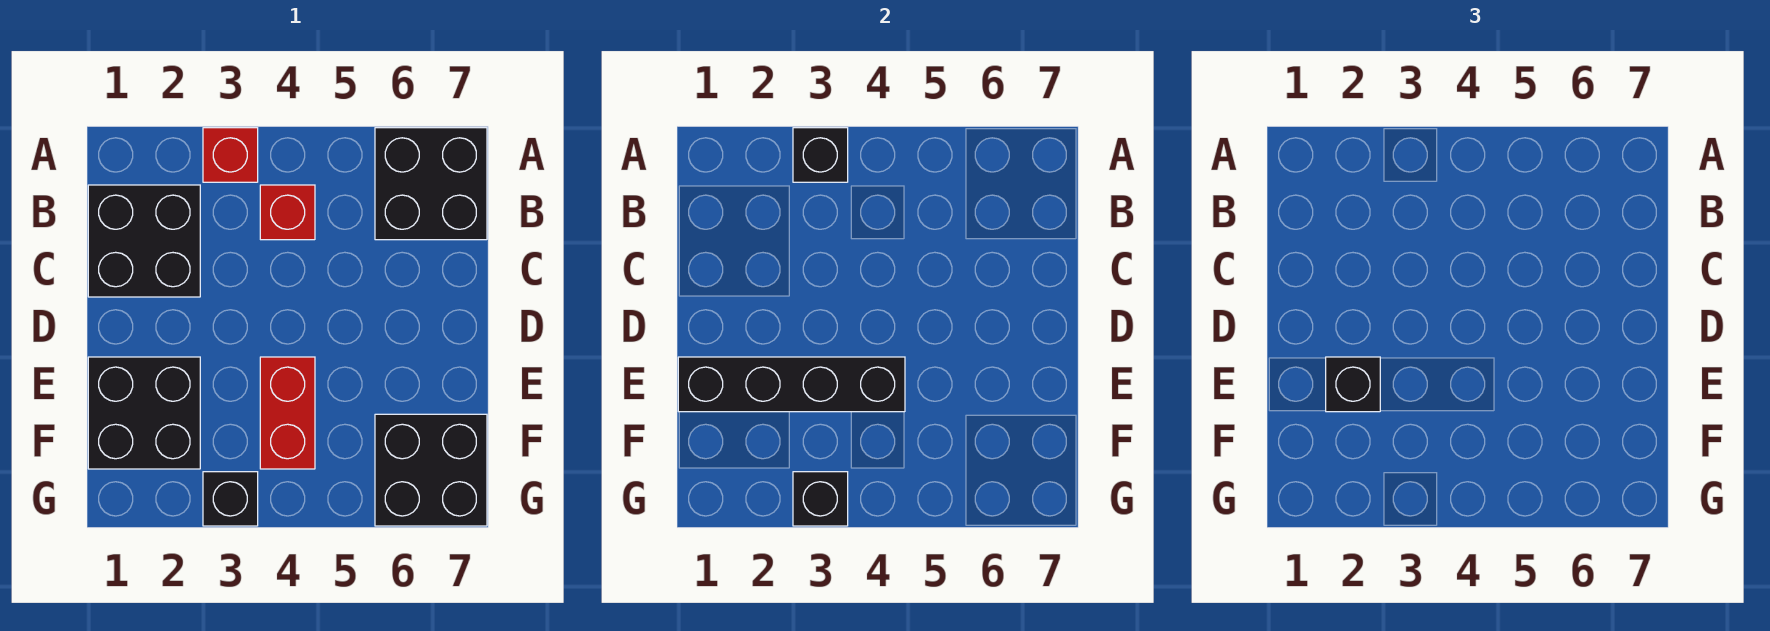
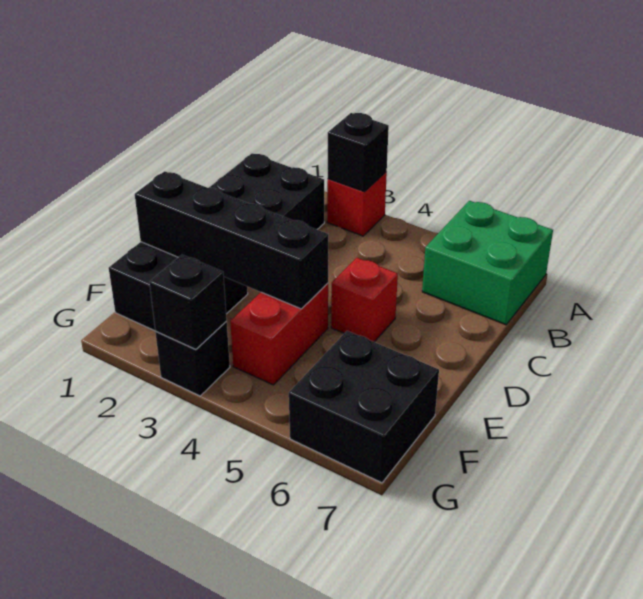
black 2x2 brick [375,128,487,240] -> green 2x2 brick [422,201,553,325]
red 1x1 brick [260,185,315,240] -> red 1x1 brick moved to [331,258,398,342]
black 1x1 brick [1326,357,1380,412] -> none

